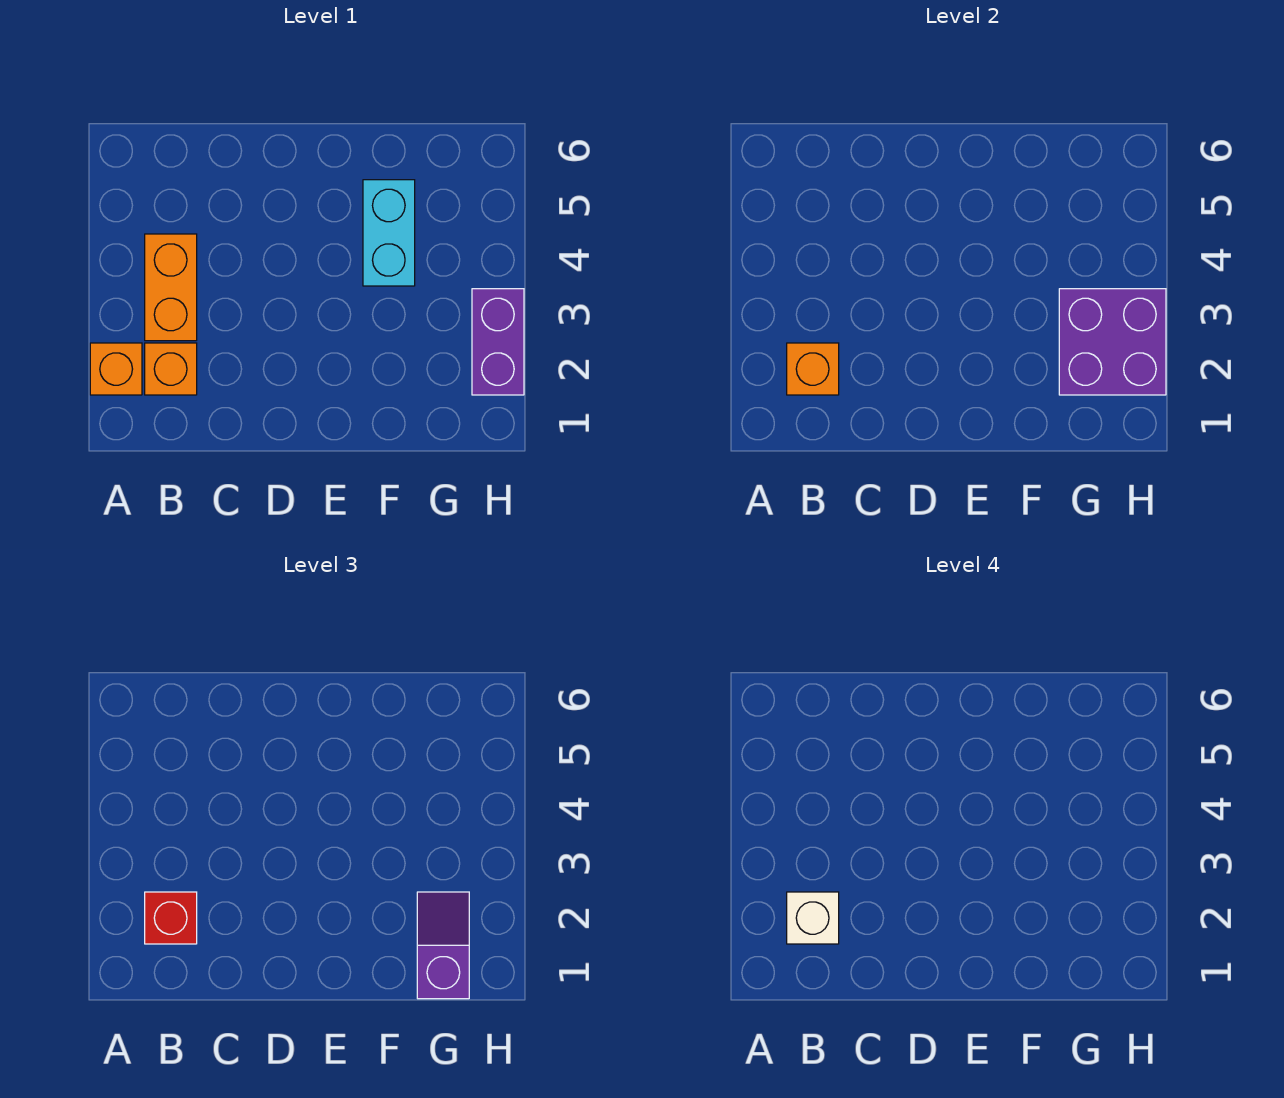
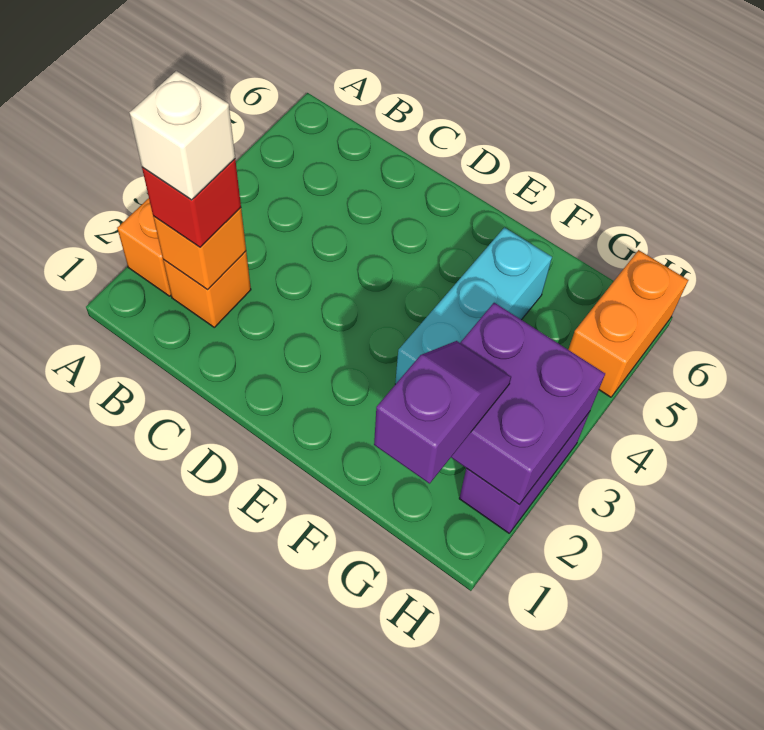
orange 1x2 brick [145,234,197,341] -> orange 1x2 brick moved to [568,250,688,397]
cyan 1x2 brick [363,180,415,286] -> cyan 1x3 brick [395,227,552,384]

